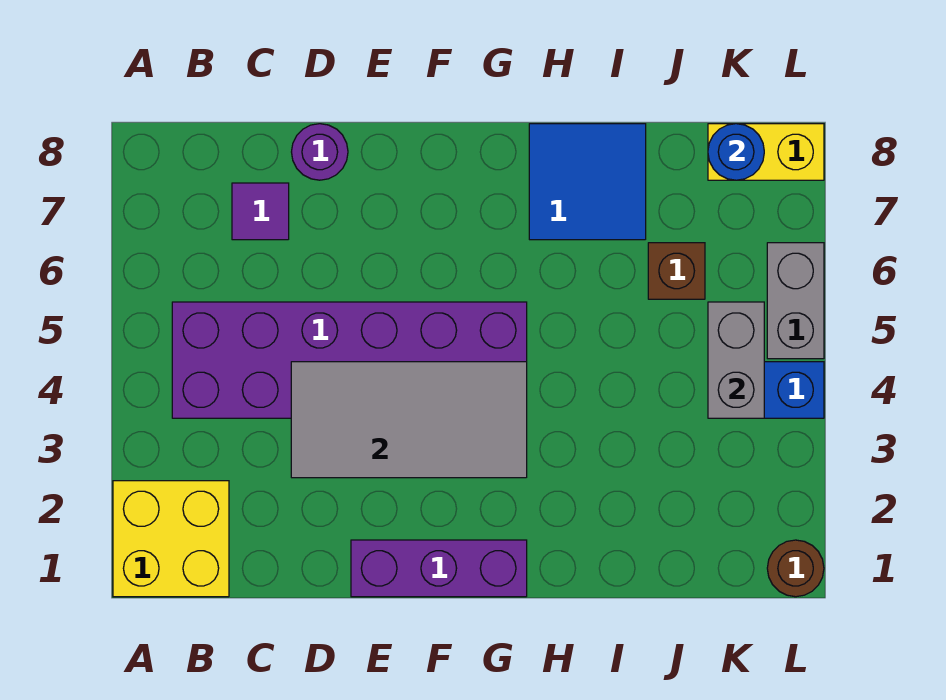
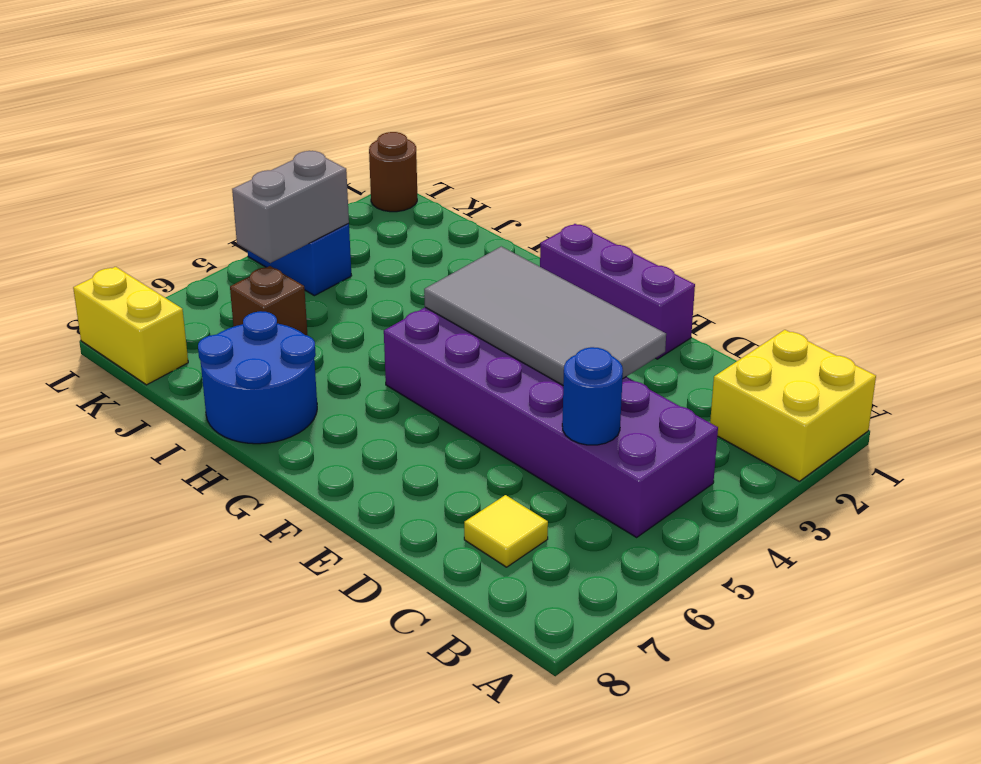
purple 1x1 tile [232,183,289,240] -> yellow 1x1 tile [464,495,548,567]
purple 1x1 round brick [292,124,348,180] -> none
blue 2x2 tile [529,124,646,240] -> blue 2x2 round brick [198,311,317,444]
blue 1x1 round brick [708,124,764,180] -> blue 1x1 round brick moved to [562,347,623,445]
grey 1x2 brick [767,243,824,359] -> none

